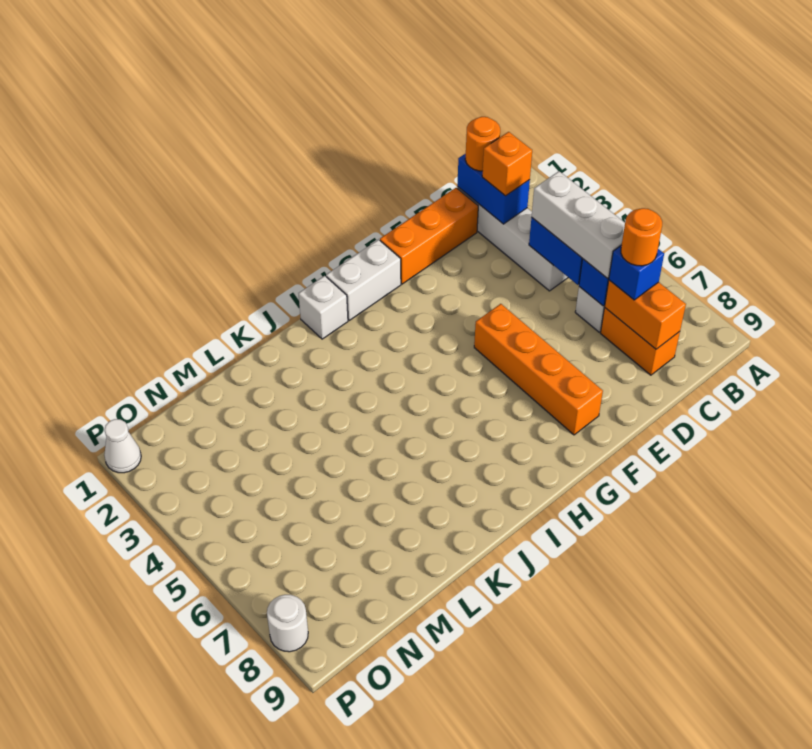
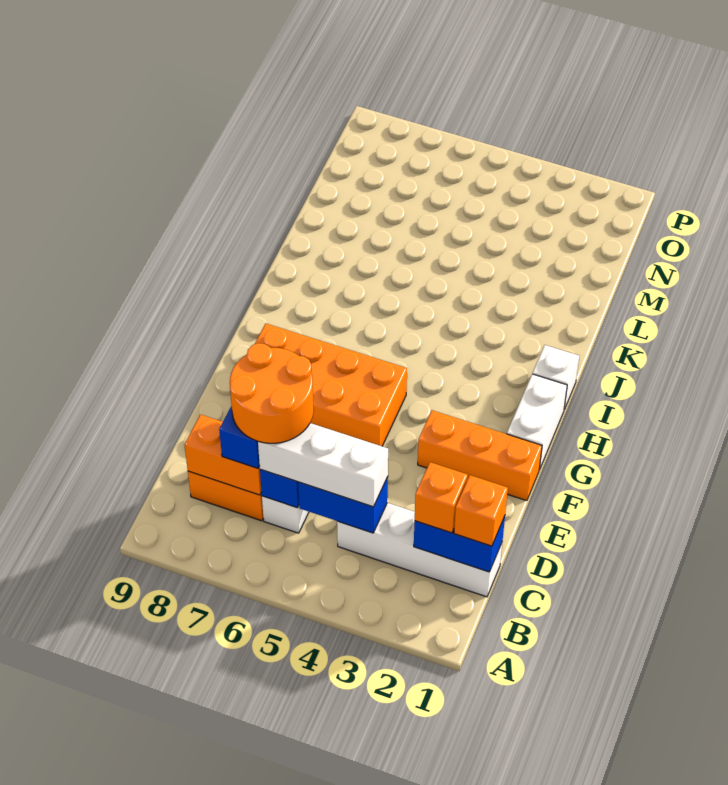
orange 1x1 round brick [465,117,500,171] -> orange 1x1 brick [454,475,508,546]
orange 1x1 round brick [621,208,662,266] -> orange 2x2 round brick [230,343,314,443]
orange 1x3 brick [380,188,478,284] -> orange 1x3 brick turned to [418,410,542,501]
orange 1x4 brick [474,304,603,435] -> orange 2x4 brick [255,324,407,446]
white 1x1 cone [104,419,141,473] -> none
white 1x1 round brick [267,595,308,652] -> none

